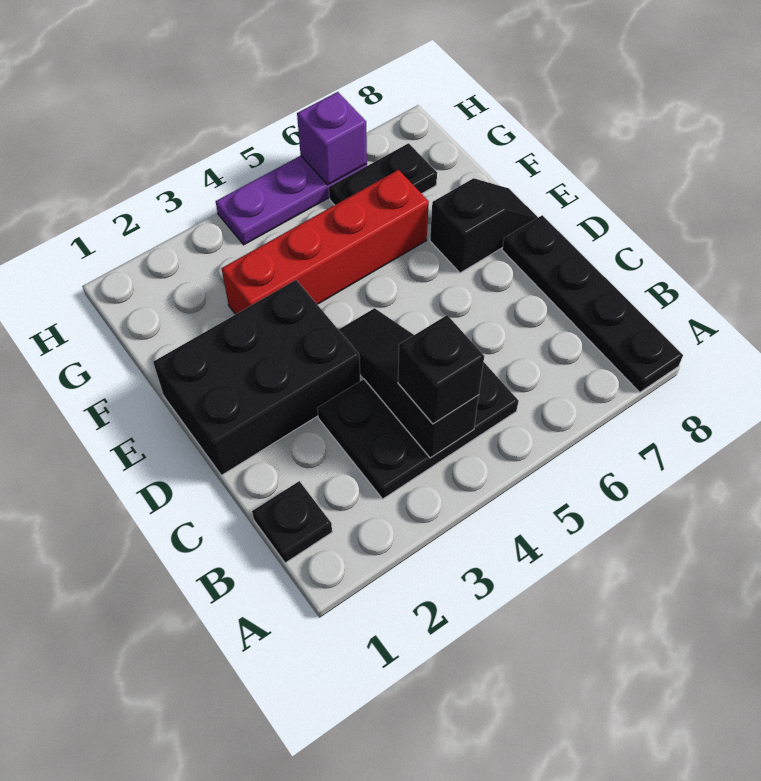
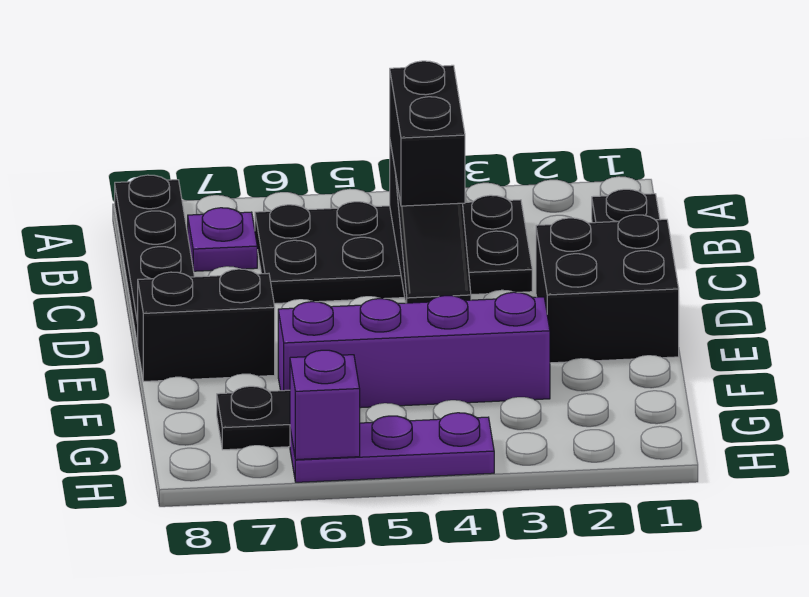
black 2x3 plate [317,362,519,499] -> black 2x4 plate [255,195,532,304]
black 1x1 brick [398,315,484,424] -> black 1x2 brick [390,61,465,206]
none -> purple 1x1 plate [188,208,257,271]
black 2x3 brick [153,280,360,475] -> black 2x2 brick [536,215,679,363]
black 1x2 slope [430,178,538,273] -> black 1x2 brick [138,269,275,381]
red 1x4 brick [221,170,429,314] -> purple 1x4 brick [278,292,550,408]

